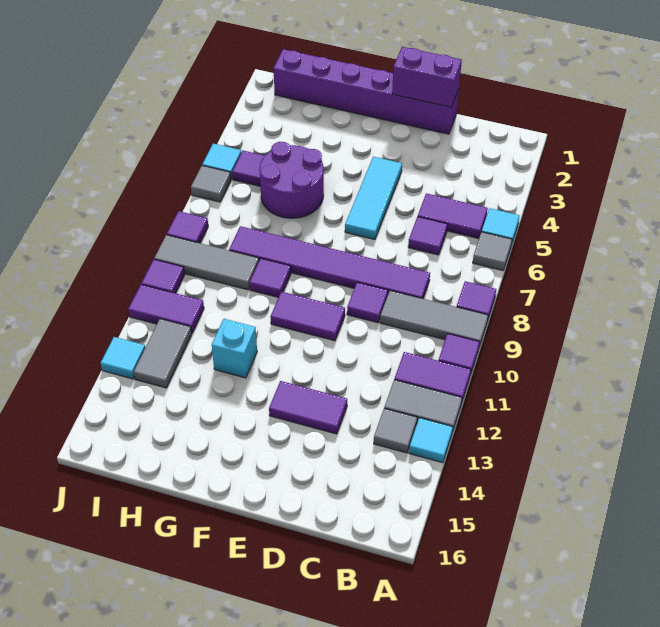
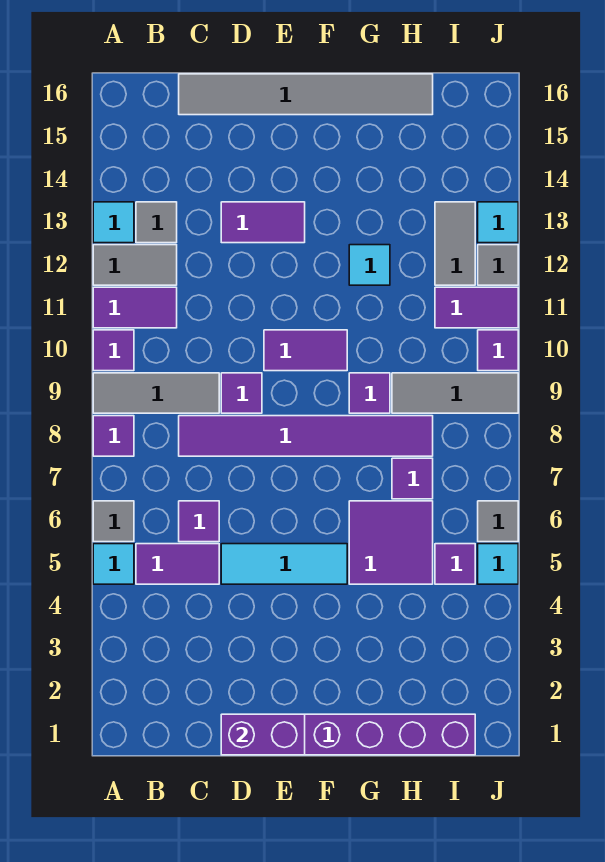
none -> grey 1x6 tile [179,74,433,115]
cyan 1x3 tile [345,157,402,240] -> cyan 1x3 tile turned to [221,544,347,584]
purple 2x2 round brick [260,142,324,218] -> purple 2x2 tile [349,501,433,584]
cyan 1x1 brick [212,319,257,378] -> cyan 1x1 tile [349,245,390,285]
purple 1x1 tile [167,211,208,243] -> purple 1x1 tile moved to [392,458,433,499]
none -> grey 1x1 tile [478,245,518,285]

